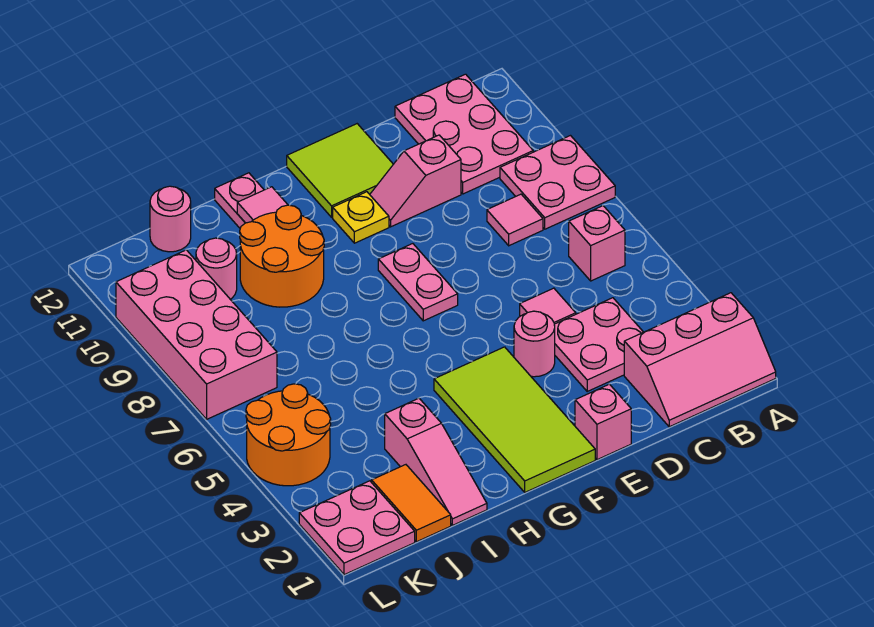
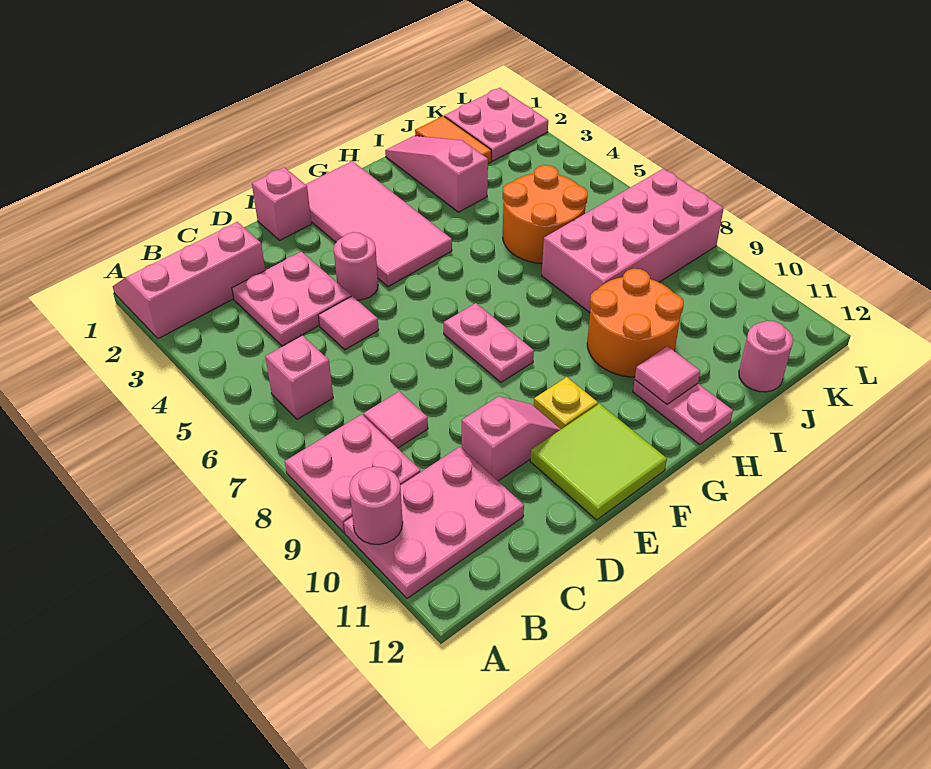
pink 2x3 plate [395,74,533,194] -> pink 2x3 plate turned to [344,447,524,598]
lime 2x4 tile [434,347,595,492] -> pink 2x4 tile [305,161,452,287]
pink 1x1 round brick [196,238,237,299] -> pink 1x1 round brick moved to [349,467,403,545]
orange 2x2 round brick [246,384,331,486] -> orange 2x2 round brick moved to [503,165,588,263]
pink 2x4 brick [116,250,277,419] -> pink 2x4 brick turned to [542,169,724,313]

